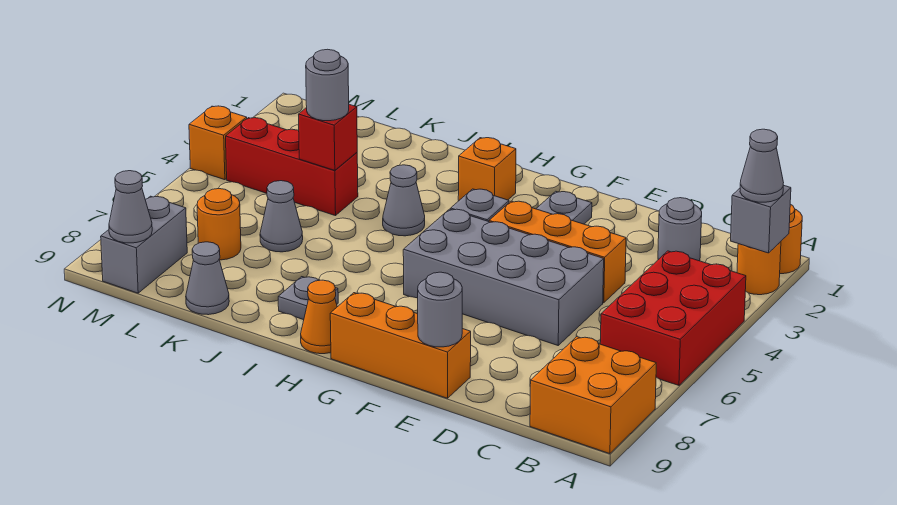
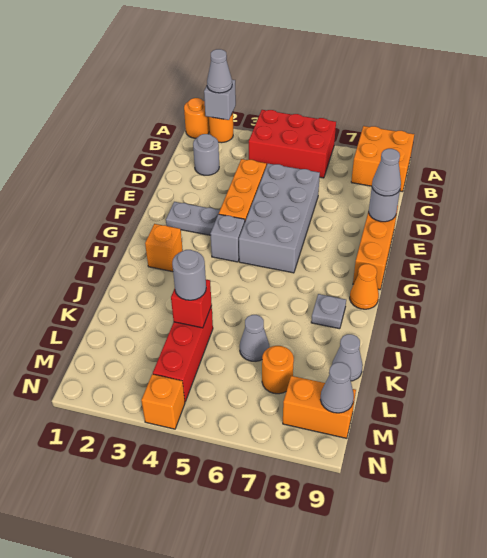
grey 1x1 cone [383,165,425,236] -> grey 1x1 cone moved to [372,149,401,196]
grey 1x2 brick [101,196,187,293] -> orange 1x2 brick [283,376,356,438]

